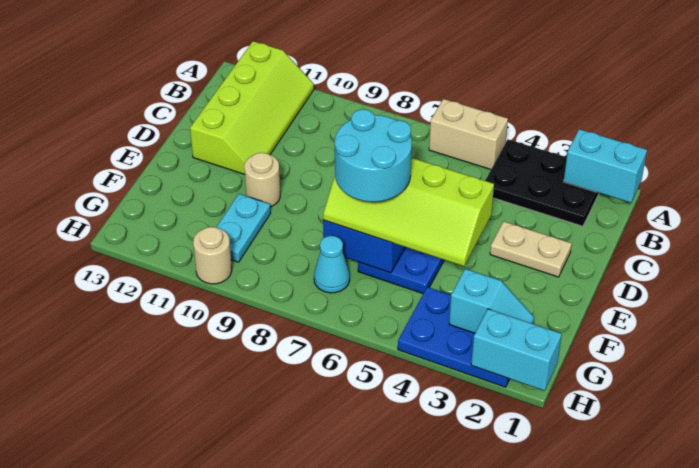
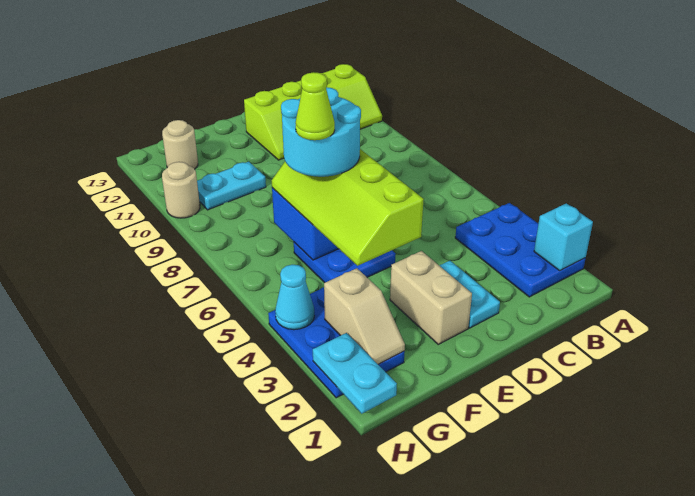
cyan 1x2 brick [564,129,647,203] -> cyan 1x1 brick [534,203,593,271]
black 2x3 plate [485,139,599,226] -> blue 2x3 plate [455,203,586,297]
tan 1x2 brick [429,99,508,169] -> tan 1x2 brick moved to [390,251,472,344]
tan 1x2 plate [490,221,572,277] -> cyan 1x2 plate [440,261,500,328]
tan 1x1 round brick [244,153,280,207] -> tan 1x1 round brick moved to [162,120,198,169]
none -> lime 1x1 cone [296,72,335,140]
cyan 1x2 slope [449,269,534,333] -> tan 1x2 slope [324,268,405,364]
cyan 1x1 cone [314,236,350,293] -> cyan 1x1 cone moved to [275,265,314,330]
cyan 1x2 brick [471,309,562,391] -> cyan 1x2 plate [313,333,397,414]

